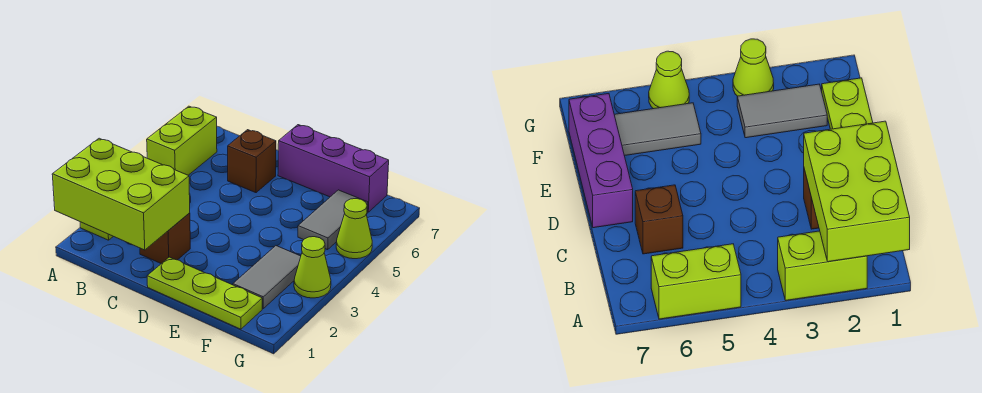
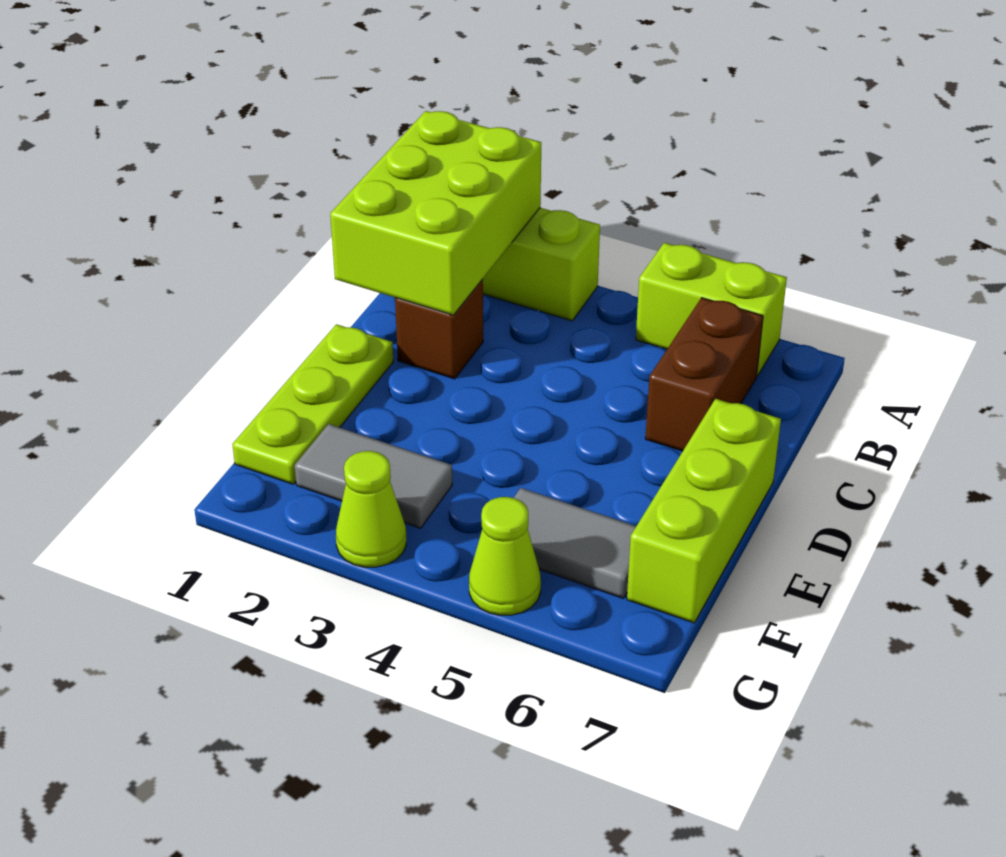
brown 1x1 brick [228,130,276,193] -> brown 1x2 brick [645,298,763,451]
purple 1x3 brick [278,125,389,212] -> lime 1x3 brick [627,399,781,623]

